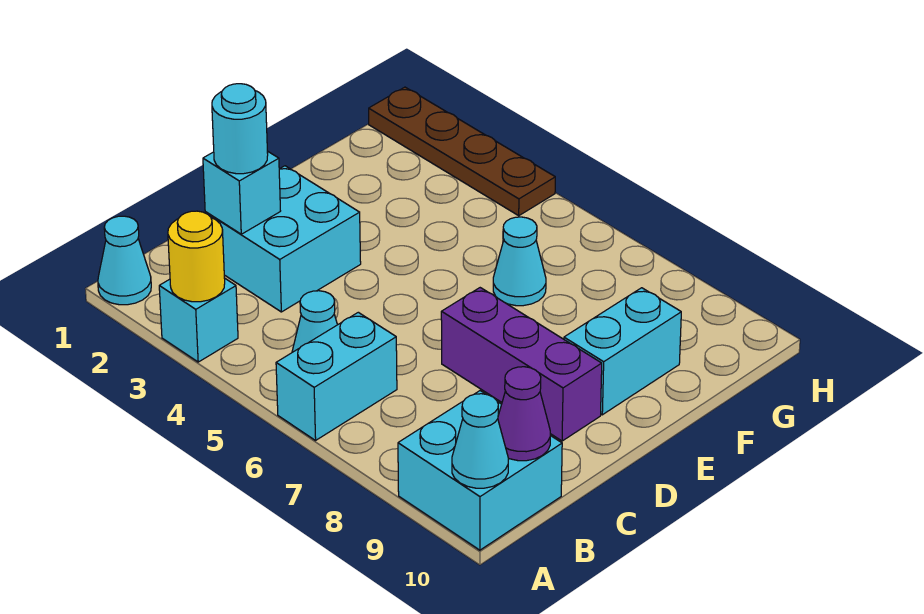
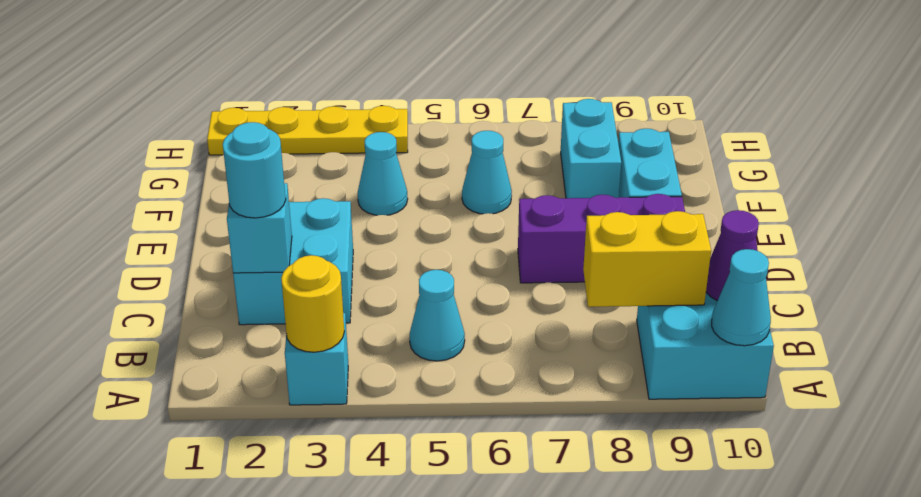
cyan 1x1 cone [98,216,151,305] -> cyan 1x1 cone moved to [358,132,408,215]
cyan 1x2 brick [276,312,397,440] -> cyan 1x2 brick moved to [561,99,621,198]
none -> yellow 1x2 brick [583,211,711,307]
brown 1x4 plate [369,87,555,216] -> yellow 1x4 plate [207,106,408,155]

